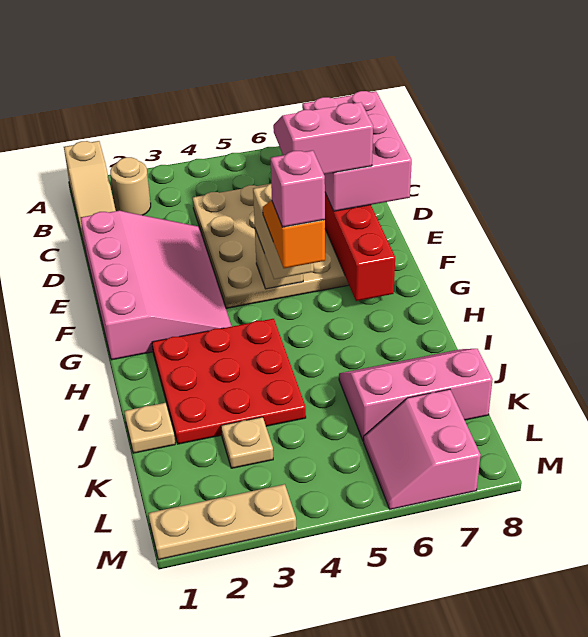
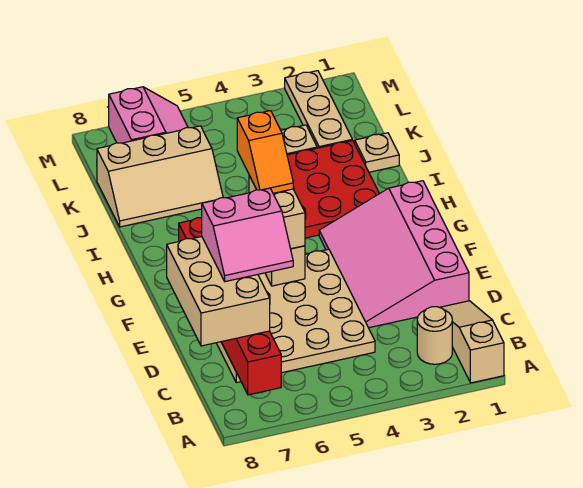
pink 2x3 brick [302,91,412,211] -> tan 2x3 brick [167,237,270,346]
pink 1x1 brick [270,150,325,227] -> none
pink 2x3 slope [339,349,493,441] -> tan 2x3 slope [97,126,223,227]
tan 1x3 plate [148,484,296,560] -> tan 1x3 plate turned to [285,71,352,148]

